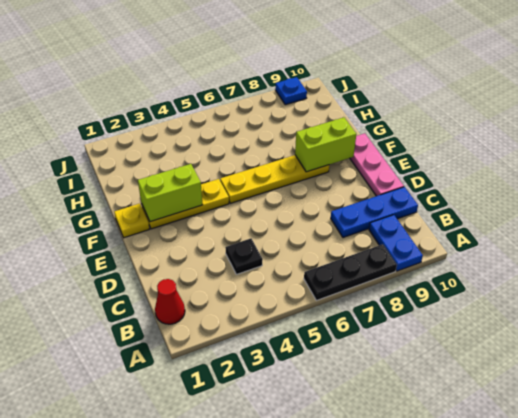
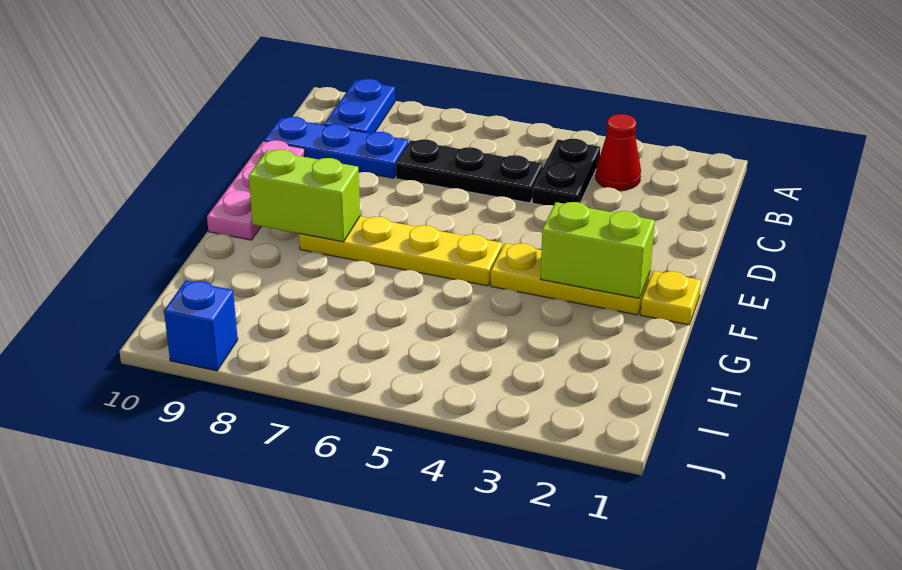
black 1x3 plate [304,244,397,301] -> black 1x3 plate moved to [396,139,543,203]
red 1x1 cone [155,279,185,324] -> red 1x1 cone moved to [596,114,641,190]
black 1x1 plate [225,238,263,274] -> black 1x2 plate [532,139,600,206]
blue 1x1 plate [275,77,307,105] -> blue 1x1 brick [164,280,238,371]

